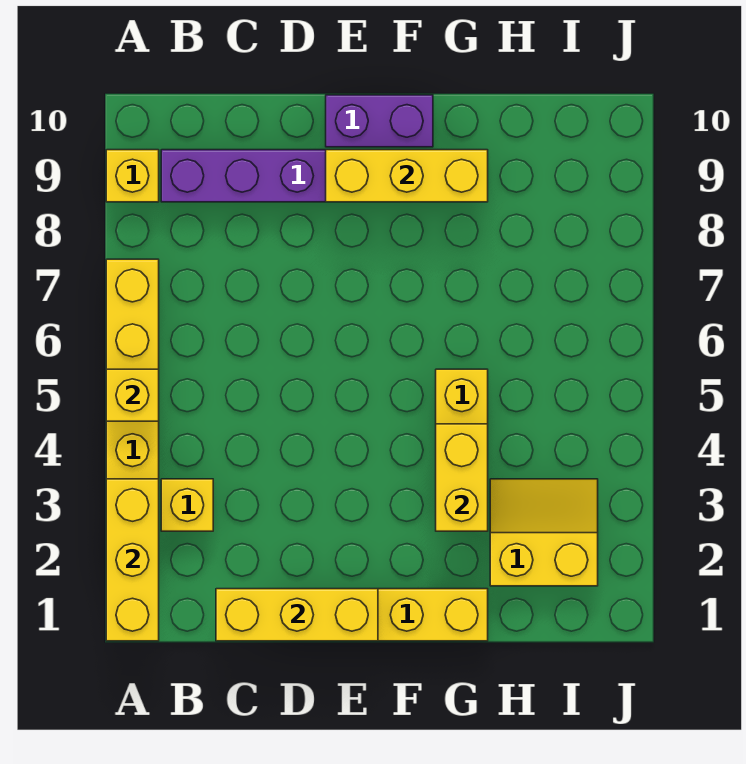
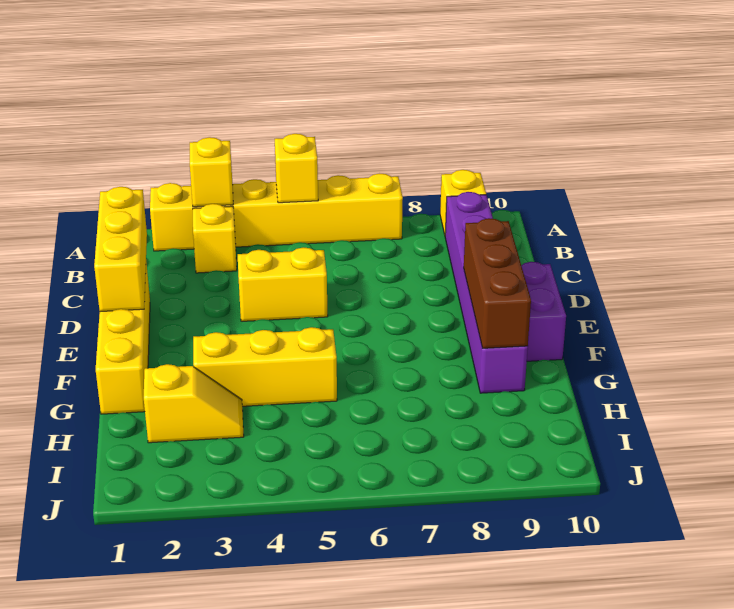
yellow 1x3 brick [106,479,159,641] -> yellow 1x1 brick [190,137,233,207]
yellow 1x3 brick [326,150,488,202] -> brown 1x3 brick [464,218,531,348]
yellow 1x2 brick [436,424,488,531] -> yellow 1x2 brick moved to [238,247,328,321]
yellow 2x2 slope [490,479,598,586] -> yellow 1x2 slope [144,364,244,443]

